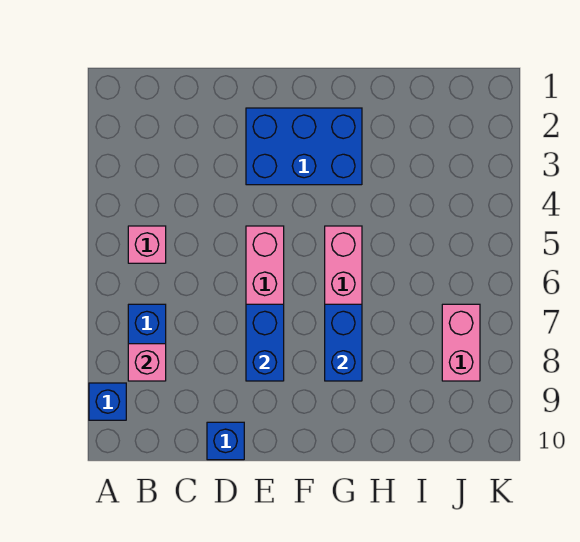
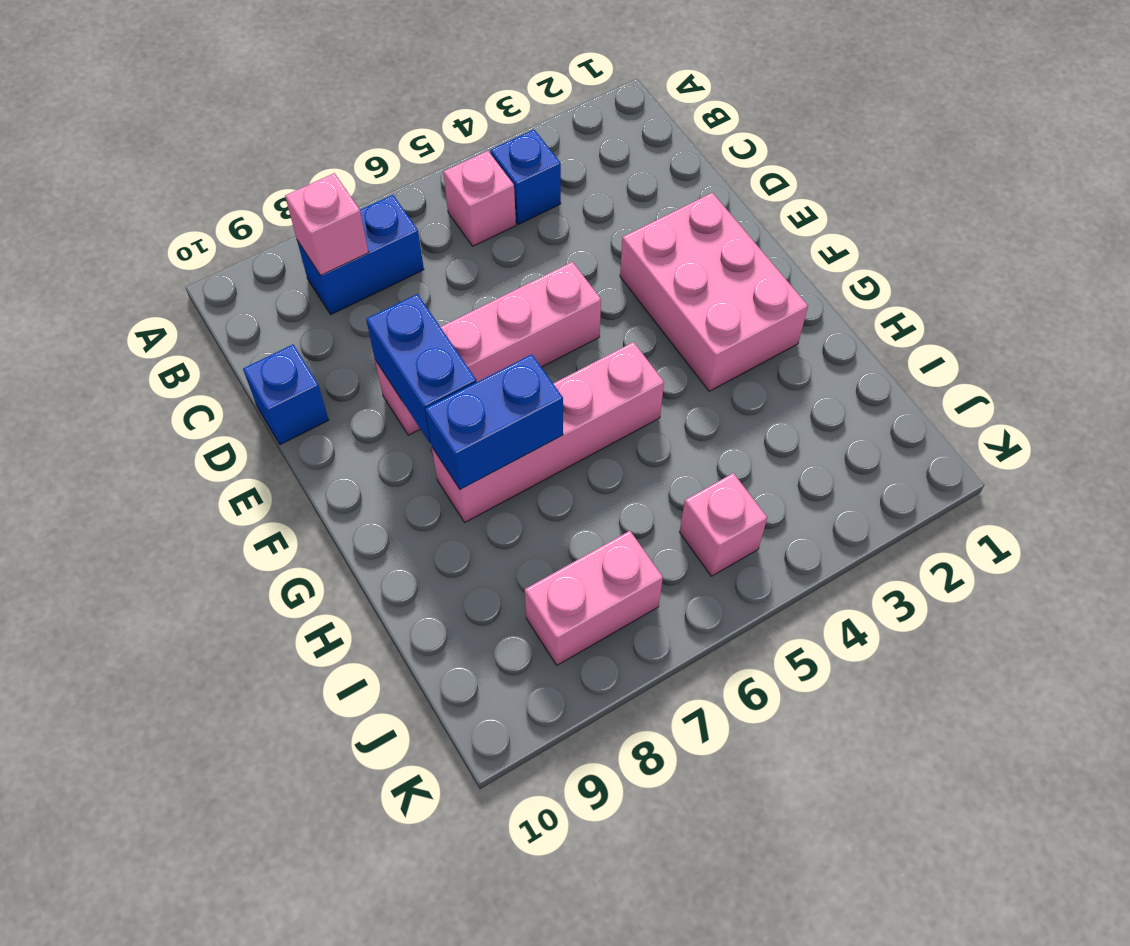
blue 1x1 brick [89,383,126,420] -> blue 1x1 brick moved to [490,130,561,225]
blue 2x3 brick [246,108,362,185] -> pink 2x3 brick [620,193,808,391]
blue 1x2 brick [246,304,284,381] -> blue 1x2 brick turned to [366,294,477,444]
none -> pink 1x1 brick [680,473,767,576]

